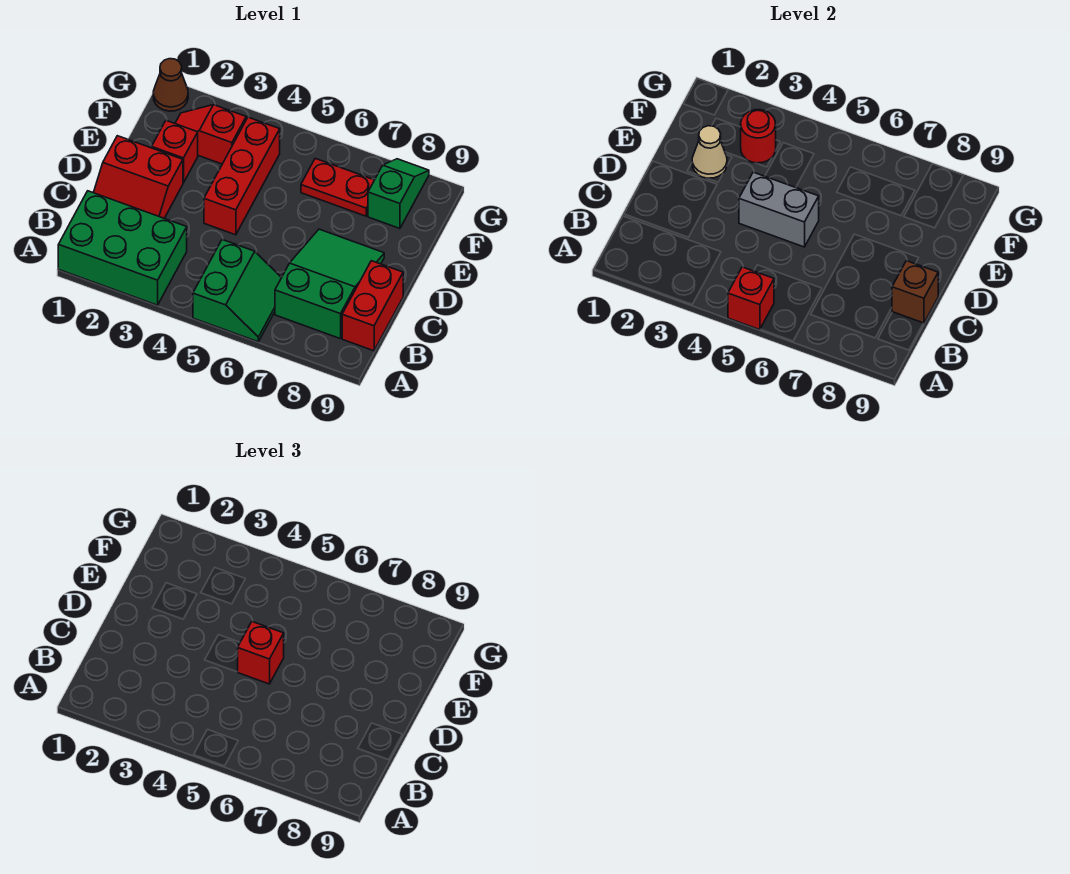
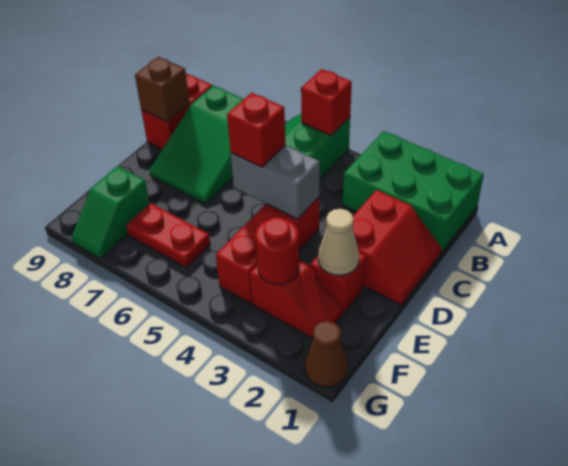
red 2x2 slope [94,136,183,218] -> red 2x2 slope turned to [353,190,442,305]

